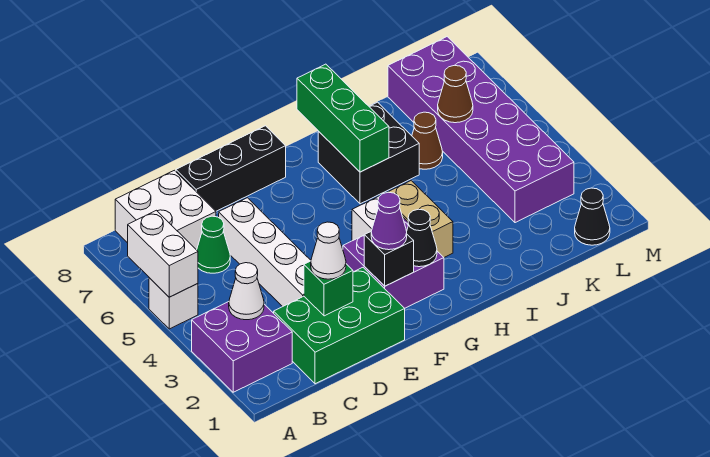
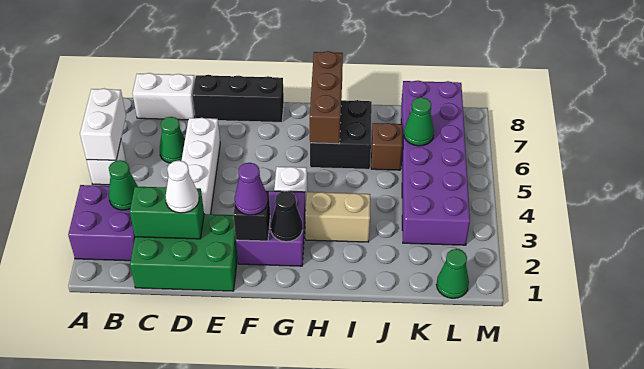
white 1x1 cone [229,263,264,320] -> green 1x1 cone [109,160,138,210]
white 2x2 brick [115,170,216,250] -> white 1x2 brick [133,73,195,120]
green 1x1 brick [304,261,353,316] -> green 1x2 brick [130,187,204,239]
tan 1x2 brick [387,181,453,257] -> tan 1x2 brick turned to [305,192,370,242]
green 1x3 brick [297,64,389,172] -> brown 1x3 brick [310,51,343,144]
brown 1x1 cone [412,112,443,169] -> brown 1x1 brick [371,123,402,170]
brown 1x1 cone [438,65,473,123] -> green 1x1 cone [404,97,434,146]
black 1x1 cone [575,188,610,245] -> green 1x1 cone [436,249,469,298]

